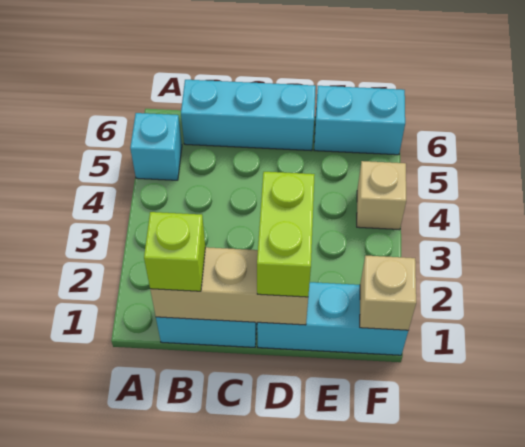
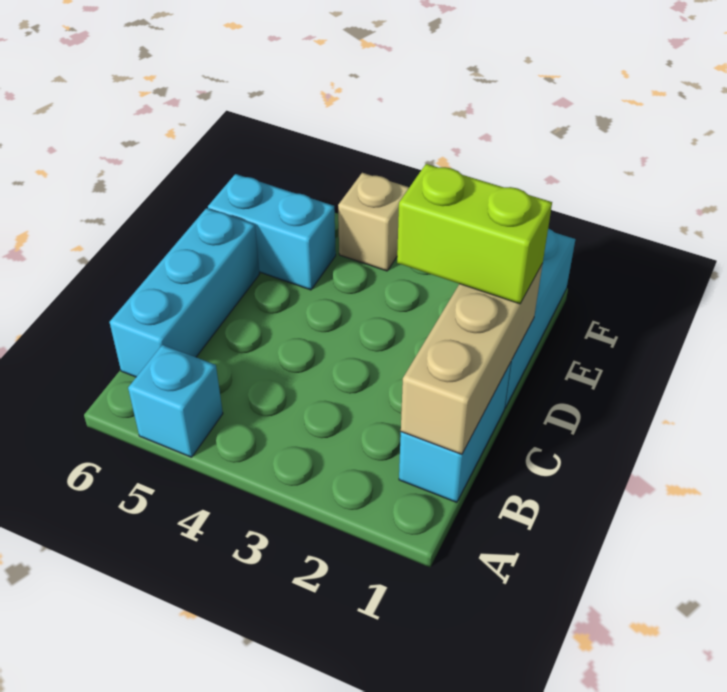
lime 1x1 brick [144,212,205,291] -> none
cyan 1x2 brick [314,86,405,155] -> cyan 1x2 brick turned to [208,174,336,290]
tan 1x1 brick [360,256,416,330] -> none

